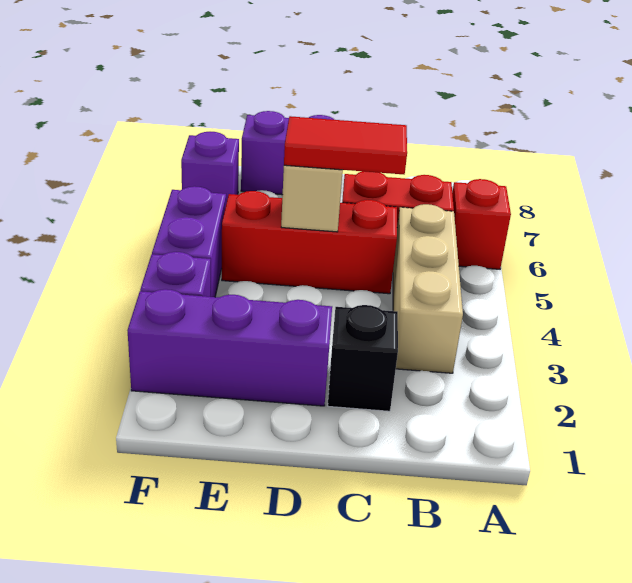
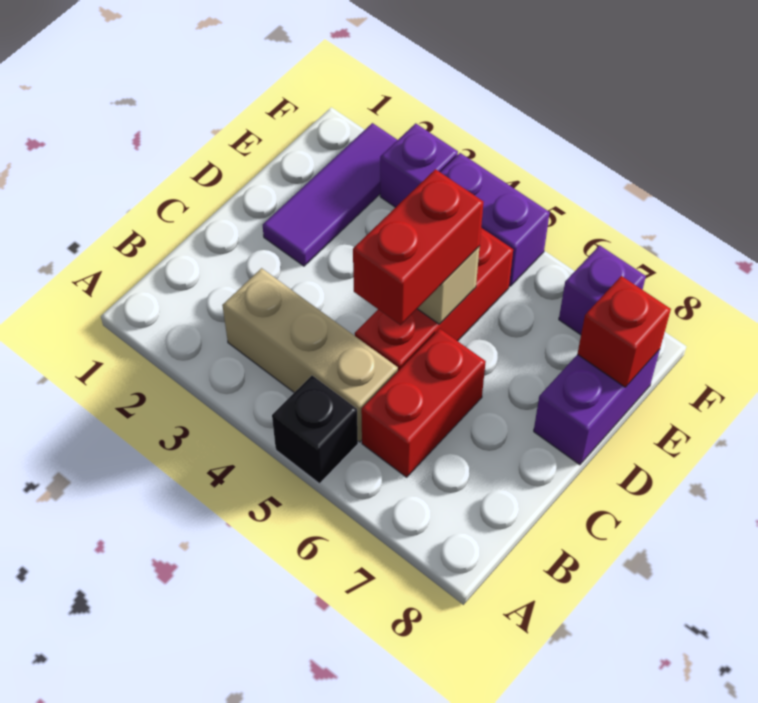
red 1x1 brick [452,179,511,269] -> red 1x1 brick moved to [577,276,671,387]
black 1x1 brick [328,305,398,411] -> black 1x1 brick moved to [272,376,358,484]
red 1x2 tile [284,116,407,174] -> red 1x2 brick [353,169,483,325]
purple 1x3 brick [127,289,332,406] -> purple 1x3 tile [263,123,397,266]

